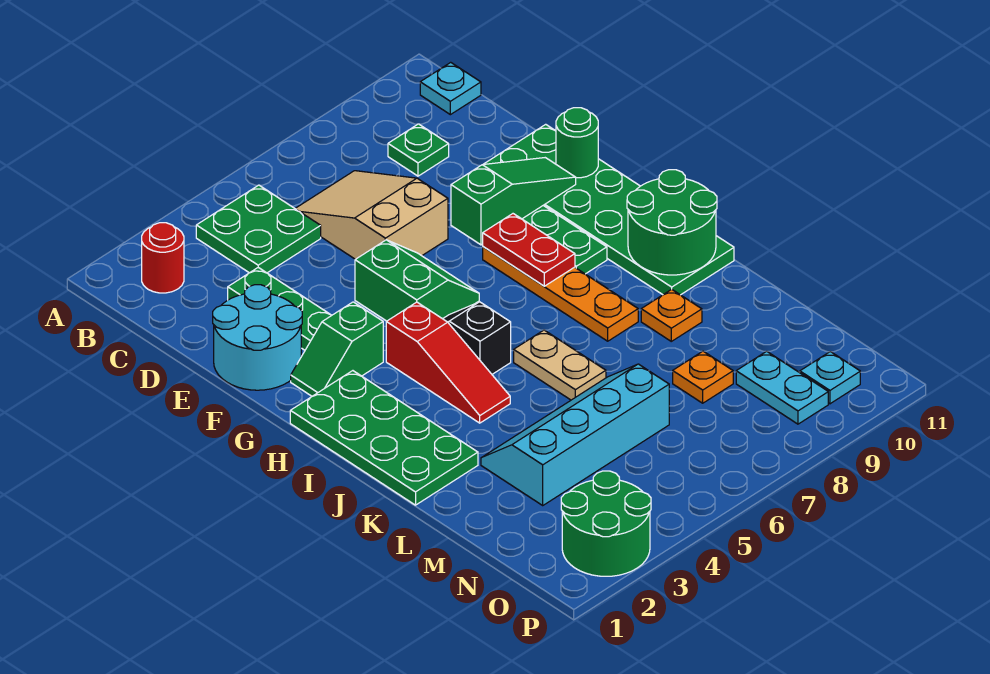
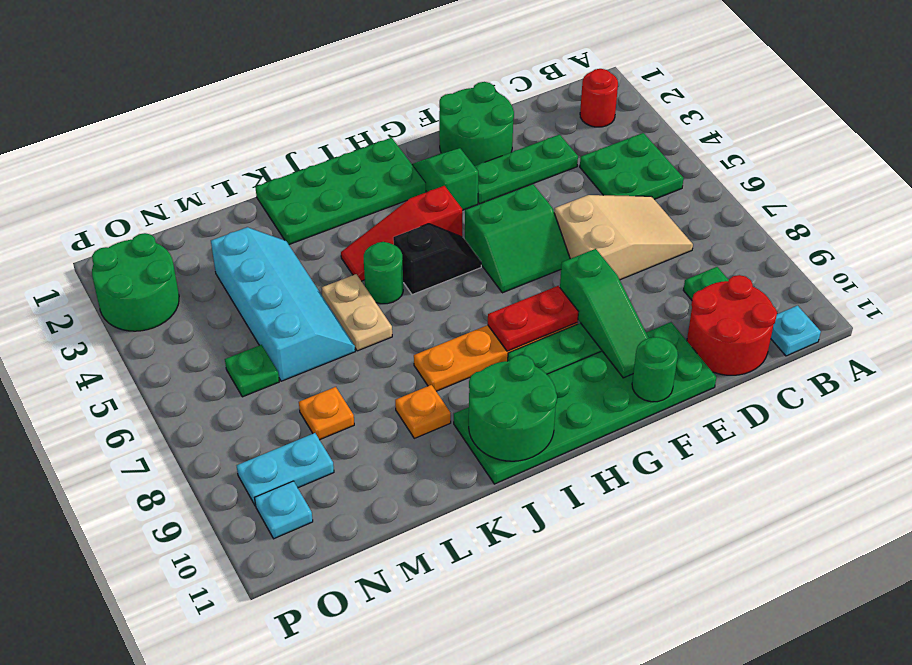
none -> red 2x2 round brick [687,275,777,375]
cyan 2x2 round brick [213,285,302,390] -> green 2x2 round brick [439,82,514,166]
none -> green 1x1 round brick [364,242,403,304]
tan 1x2 plate [514,330,606,400] -> tan 1x2 plate turned to [322,274,392,351]
none -> green 1x1 plate [225,345,279,397]

